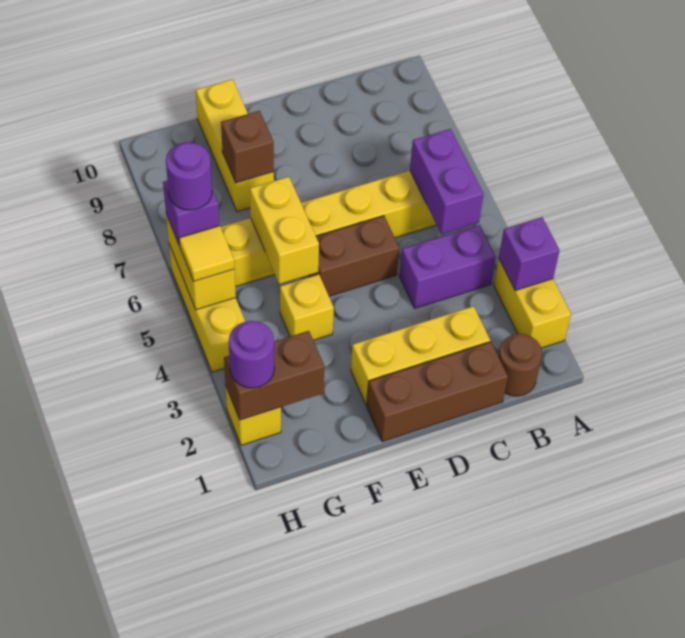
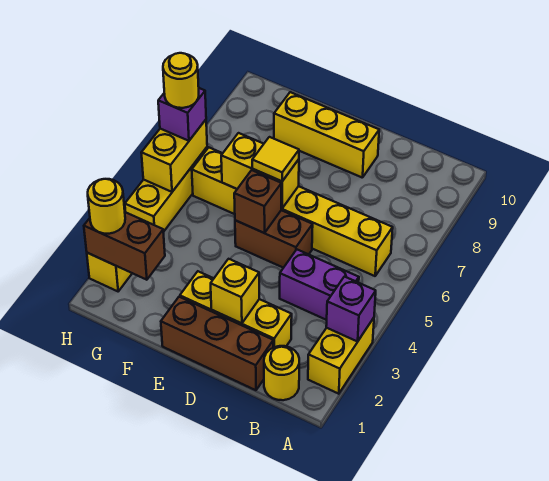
brown 1x1 round brick [498,334,542,396] -> yellow 1x1 round brick [264,346,299,400]
purple 1x2 brick [410,129,484,234] -> none
yellow 1x1 brick [280,274,334,340] -> yellow 1x1 brick moved to [211,259,259,324]
yellow 1x2 brick [250,177,319,284] -> yellow 1x2 brick turned to [221,133,299,209]
yellow 1x3 brick [196,79,274,212] -> yellow 1x3 brick turned to [274,92,379,178]
brown 1x1 brick [221,111,274,183] -> brown 1x1 brick moved to [234,170,281,233]
purple 1x1 round brick [229,321,275,388] -> yellow 1x1 round brick [88,179,125,234]
yellow 1x1 tile [179,226,234,281] -> yellow 1x1 tile moved to [252,137,299,181]
purple 1x1 round brick [166,142,212,210] -> yellow 1x1 round brick [163,53,199,108]

